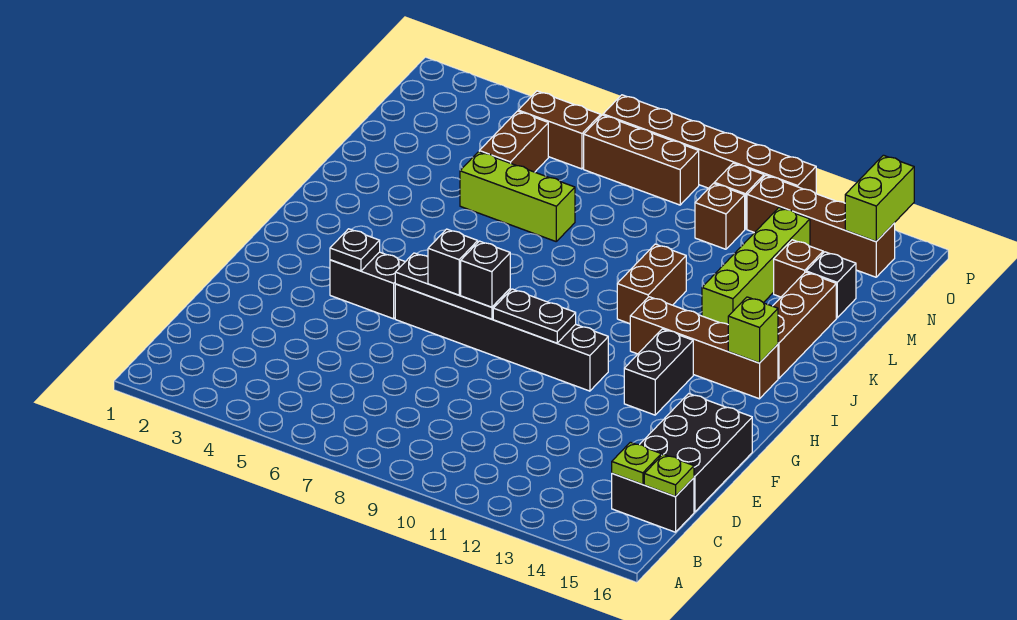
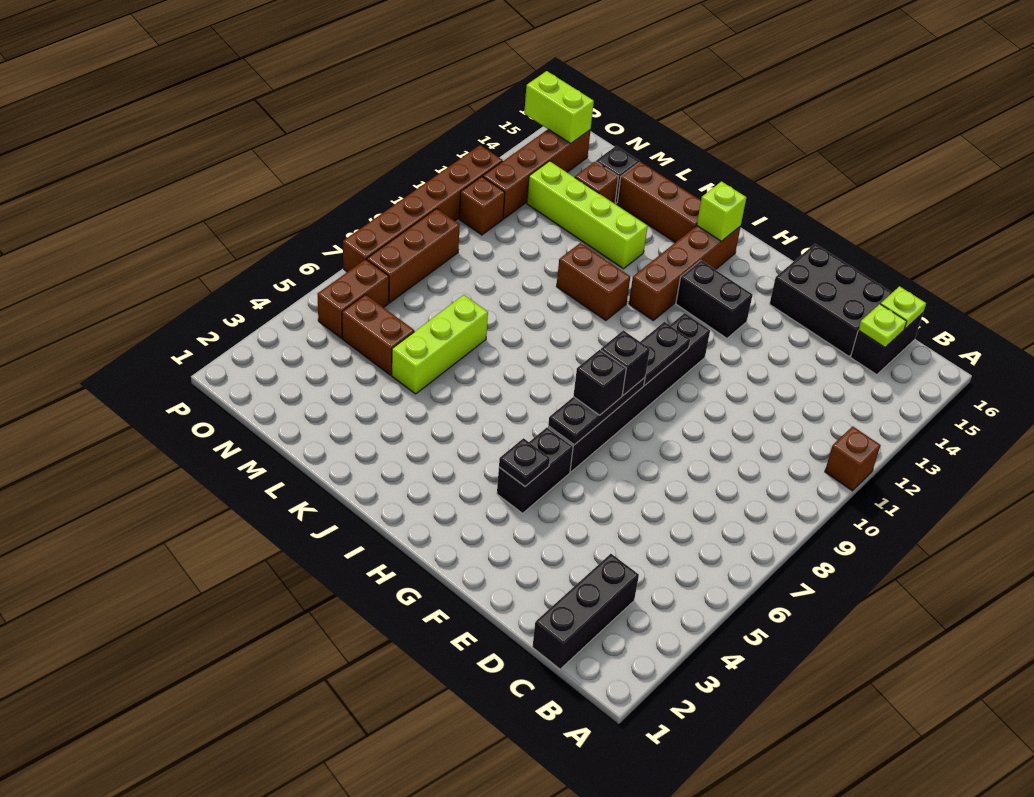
none -> black 1x3 brick [533,554,639,669]
brown 1x1 brick [695,183,745,249] -> brown 1x1 brick moved to [825,426,881,491]

